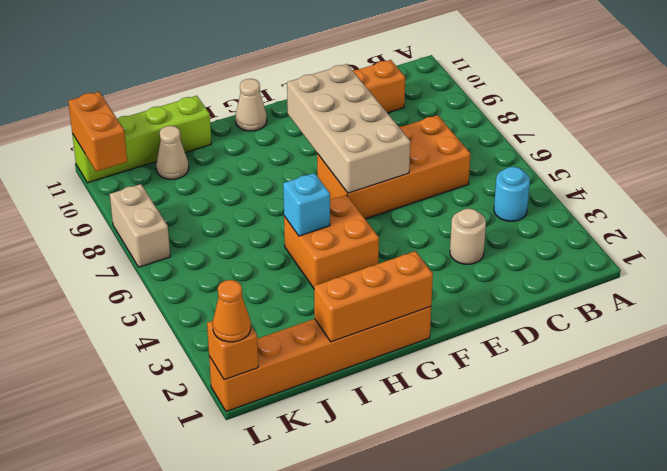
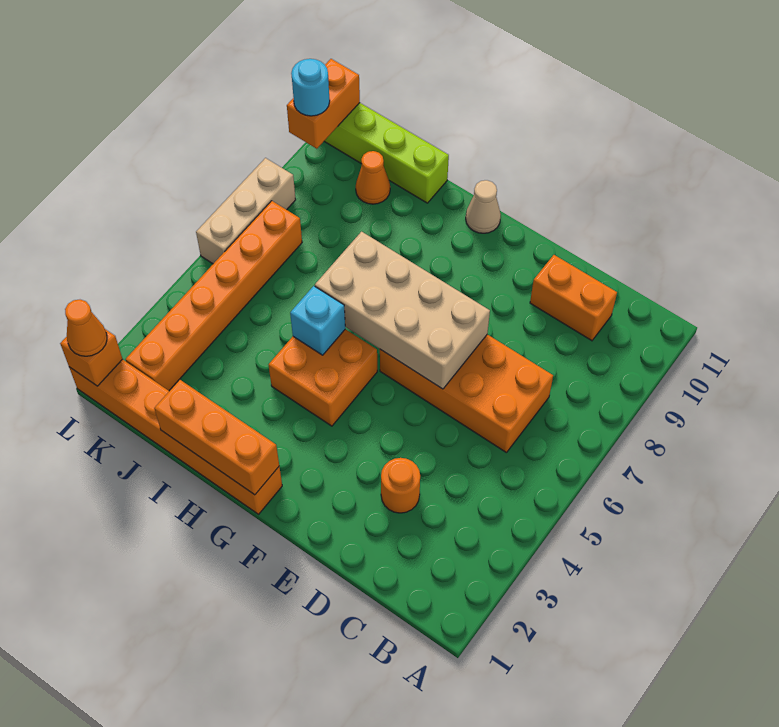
cyan 1x1 round brick [494,167,530,221] -> cyan 1x1 round brick moved to [291,59,330,116]
tan 1x1 round brick [450,208,486,264] -> orange 1x1 round brick [381,458,420,513]
tan 2x4 brick [287,64,410,193] -> tan 2x4 brick turned to [315,232,490,389]
tan 1x1 cone [156,126,189,179] -> orange 1x1 cone [356,151,390,204]
none -> orange 1x6 brick [126,201,302,391]
tan 1x2 brick [110,184,170,267] -> tan 1x3 brick [196,158,296,264]

